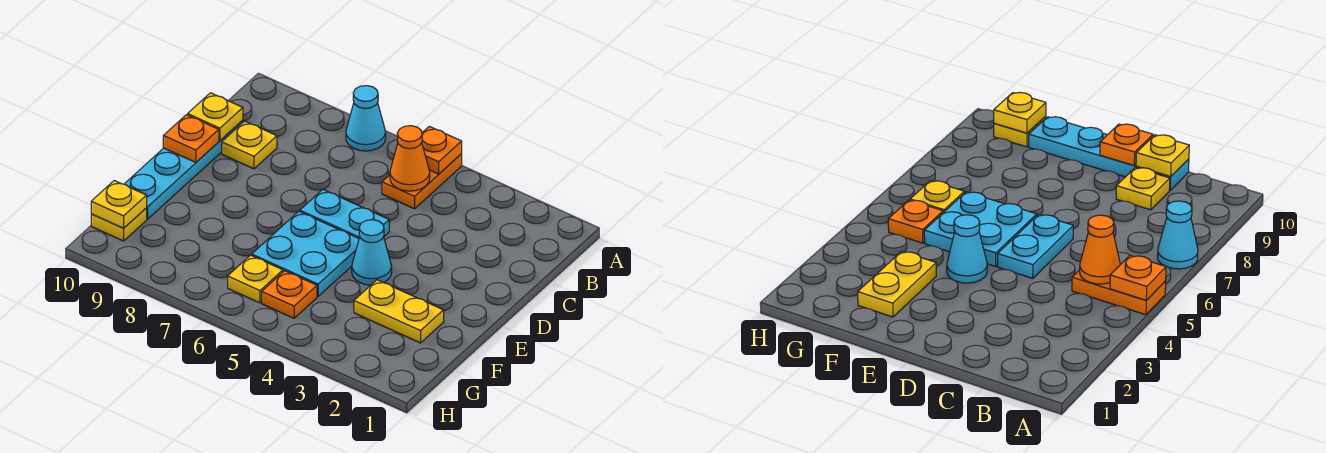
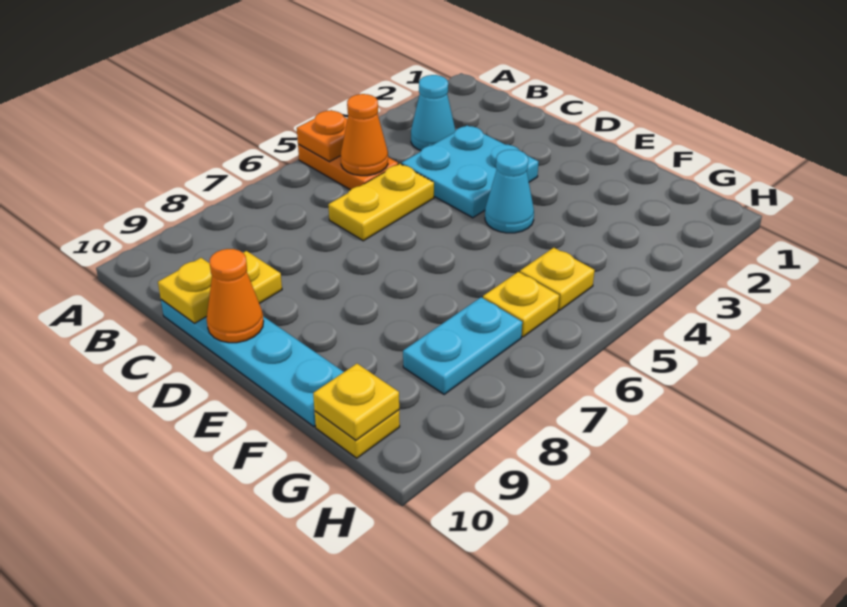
cyan 1x1 cone [346,86,386,151] -> cyan 1x1 cone moved to [411,75,455,150]
cyan 1x2 plate [300,190,389,238] -> cyan 1x2 plate moved to [403,297,522,394]
orange 1x1 plate [163,115,219,162] -> orange 1x1 cone [206,249,264,343]
cyan 2x2 plate [252,211,359,296] -> cyan 2x2 plate moved to [402,125,539,218]
yellow 1x2 plate [354,280,444,343] -> yellow 1x2 plate moved to [328,164,434,241]
orange 1x1 plate [262,271,317,318] -> yellow 1x1 plate [520,248,595,310]

